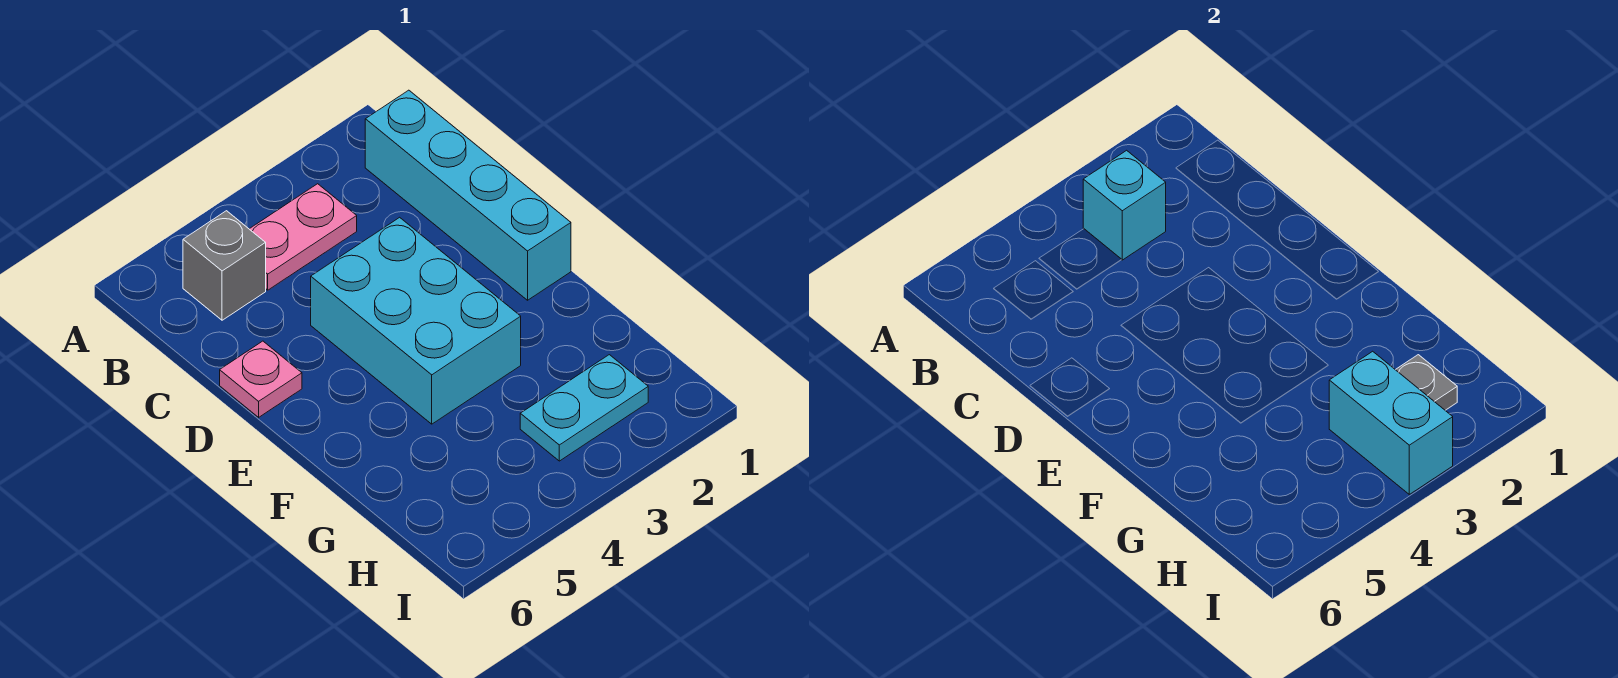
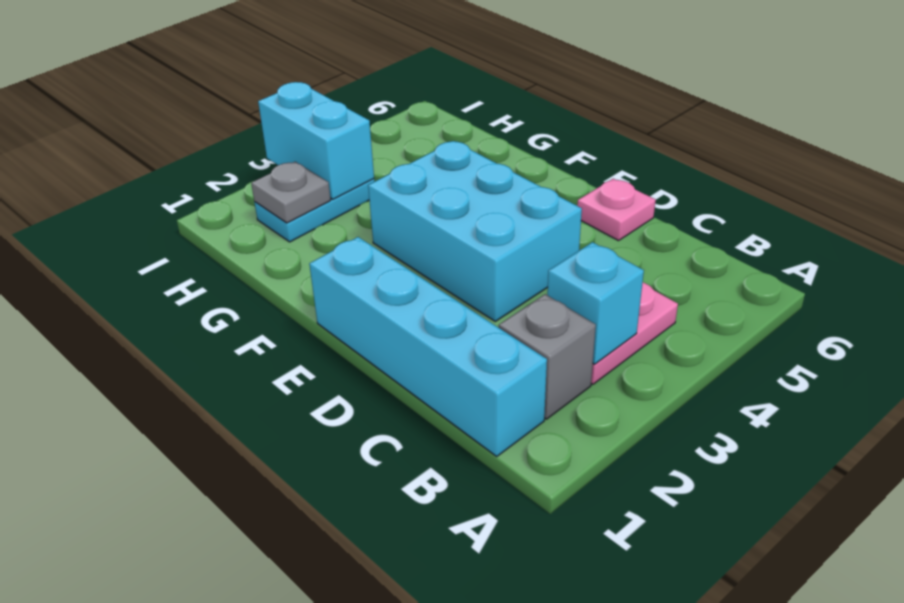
grey 1x1 brick [183,211,266,320] -> grey 1x1 brick moved to [499,294,596,419]

